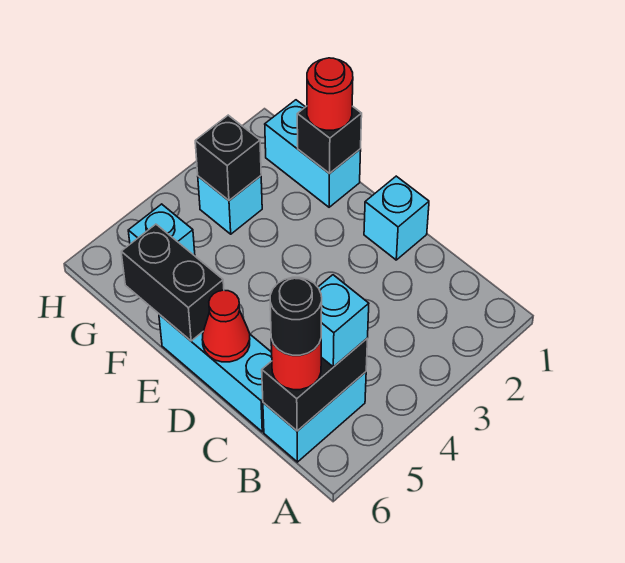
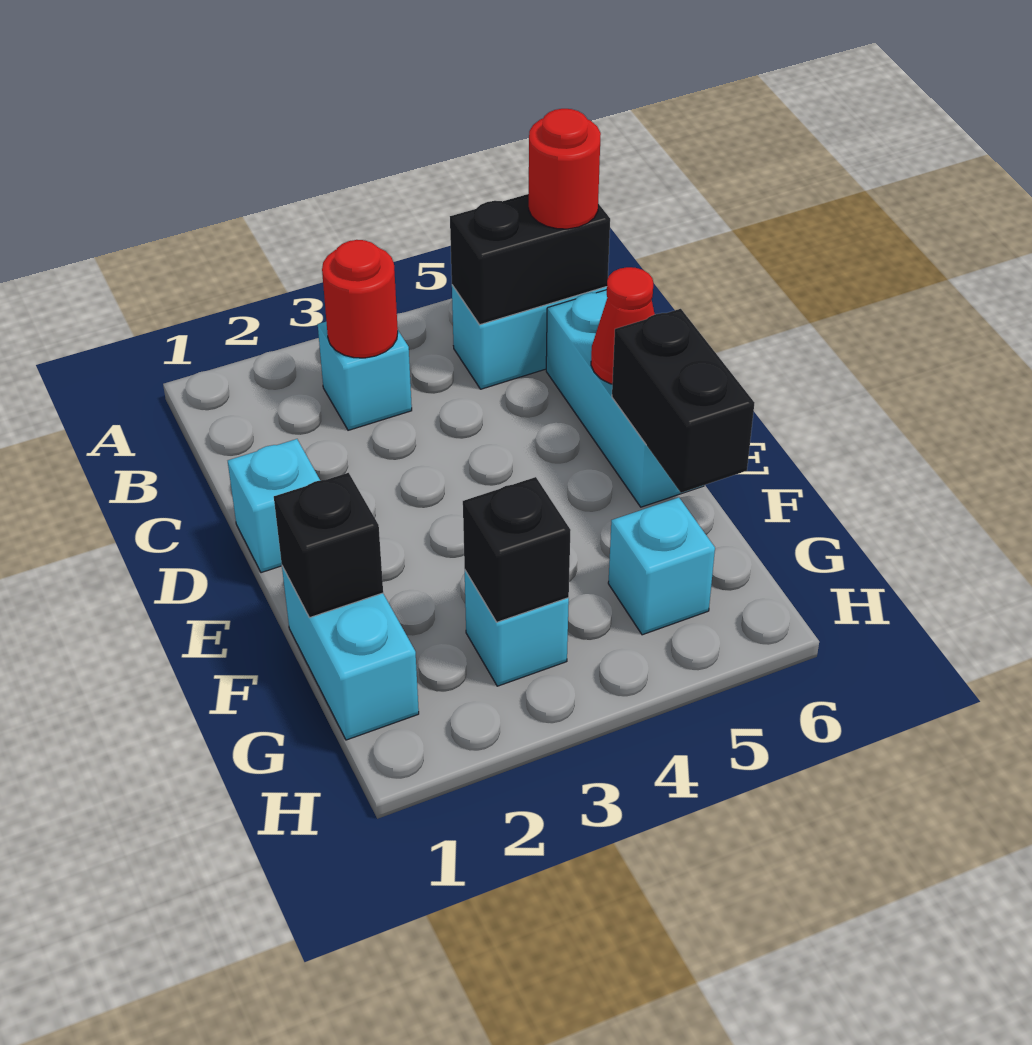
cyan 1x1 brick [318,275,369,367] -> cyan 1x1 brick moved to [318,322,412,430]
black 1x1 round brick [270,277,322,355] -> none
red 1x1 round brick [307,58,353,130] -> red 1x1 round brick moved to [322,240,398,358]

